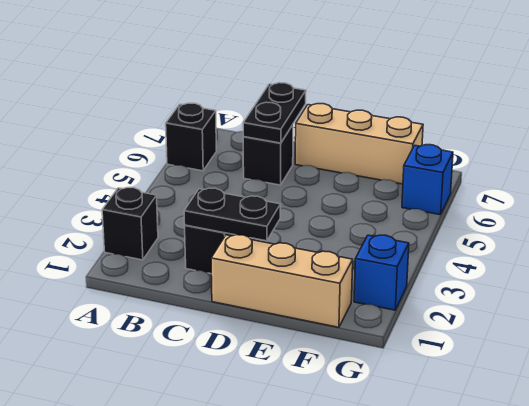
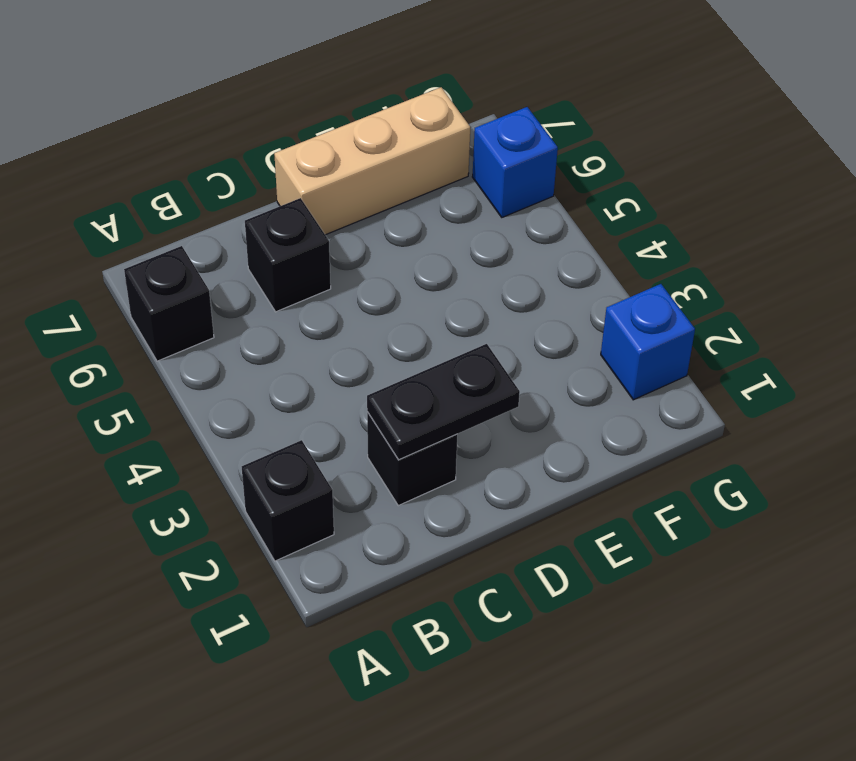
black 1x2 plate [243,83,306,143] -> none
tan 1x3 brick [211,235,353,327] -> none

